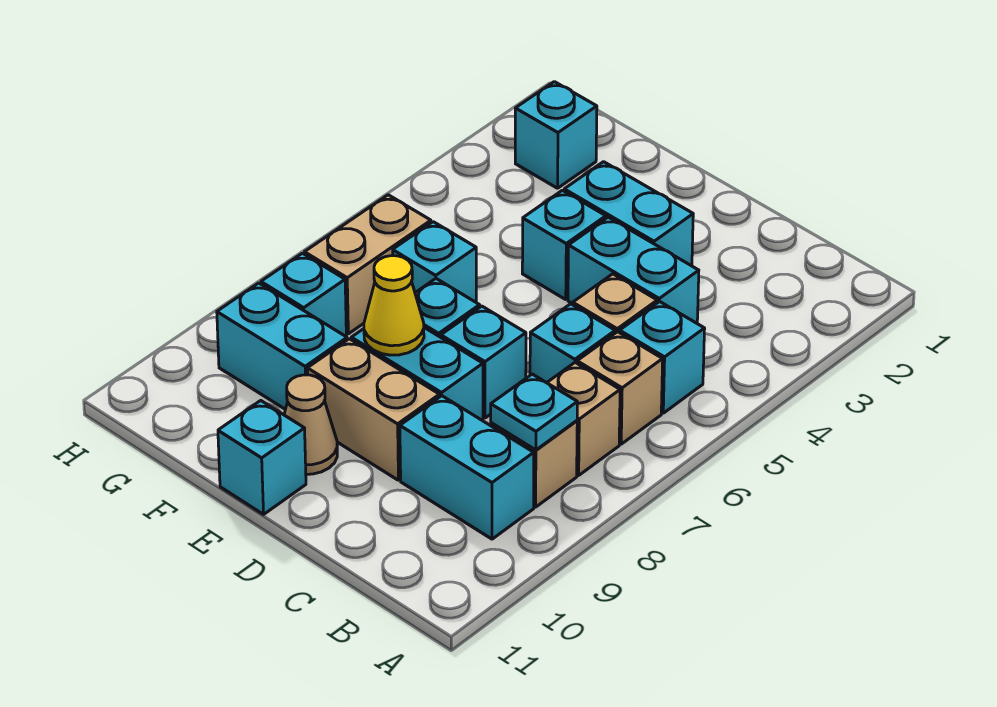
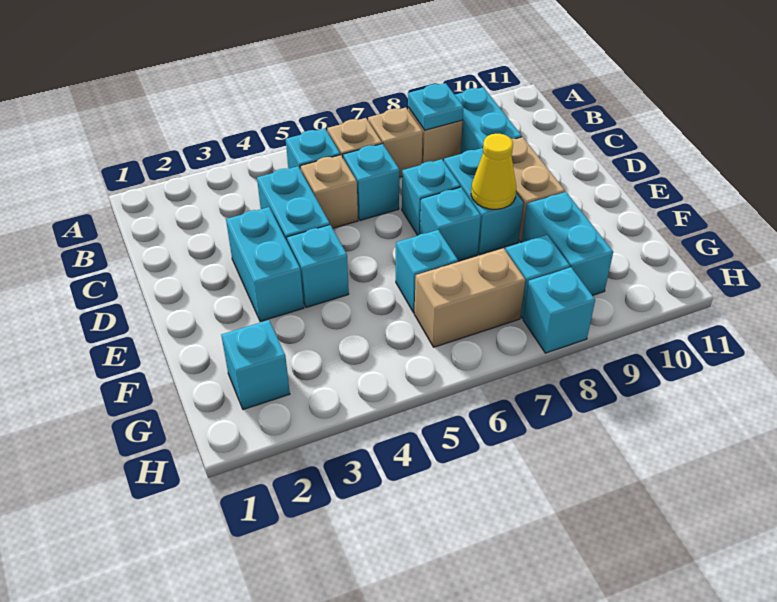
tan 1x1 cone [284,375,337,474] -> none
cyan 1x1 brick [218,401,306,514] -> cyan 1x1 brick moved to [523,267,595,353]

